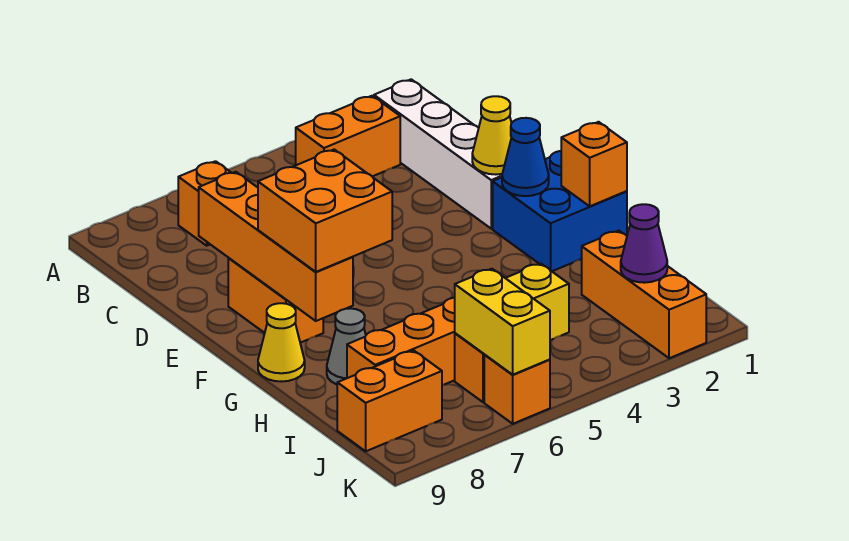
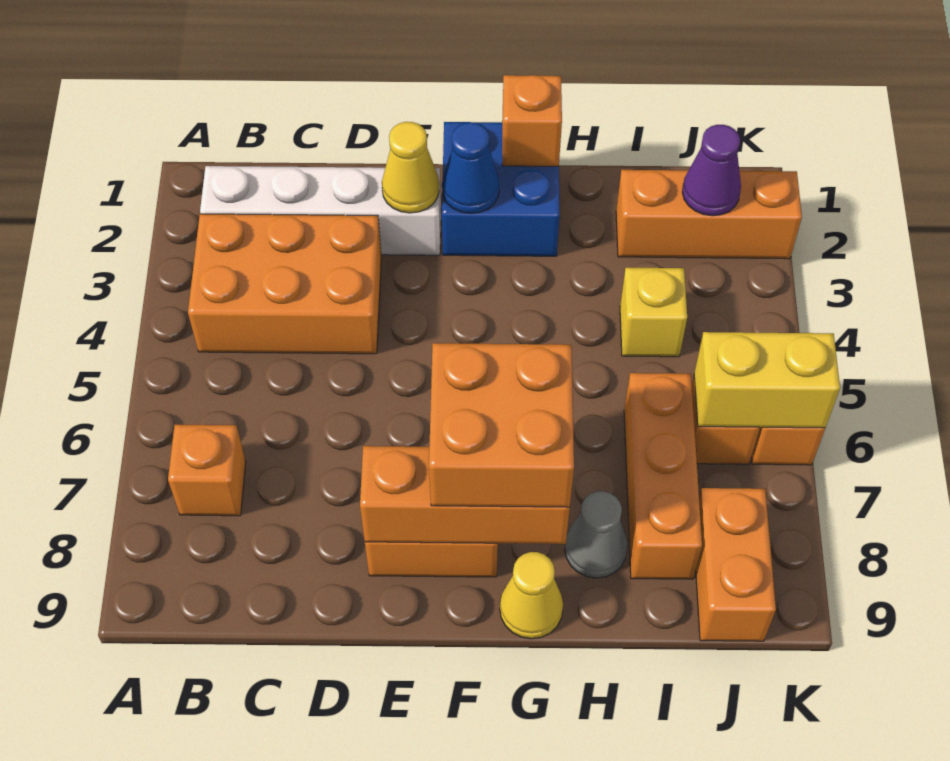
orange 1x2 brick [296,96,400,176] -> orange 2x3 brick [188,214,382,354]
orange 1x4 brick [199,172,353,321] -> orange 1x3 brick [360,446,570,544]

